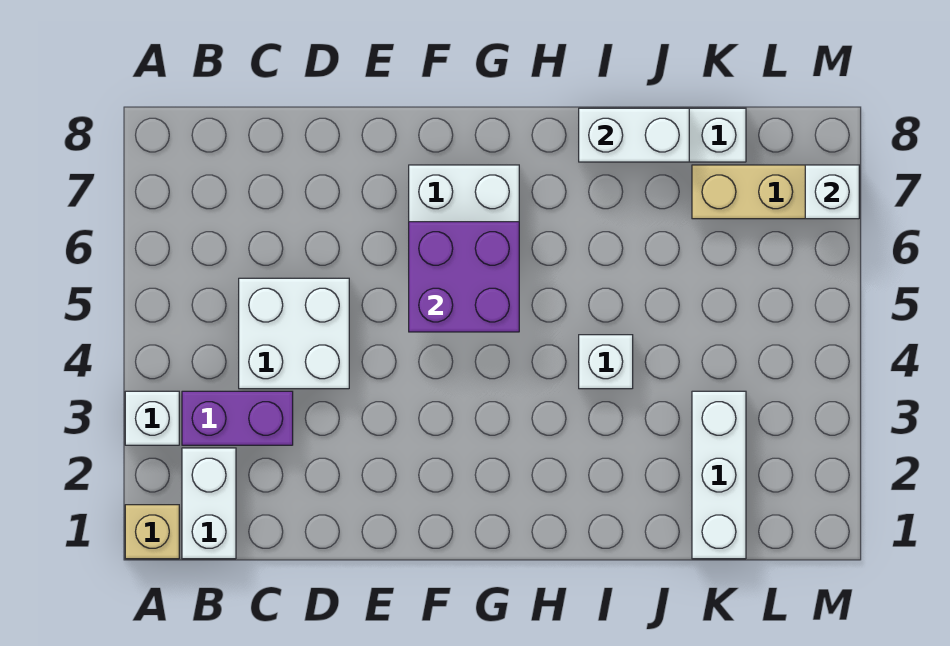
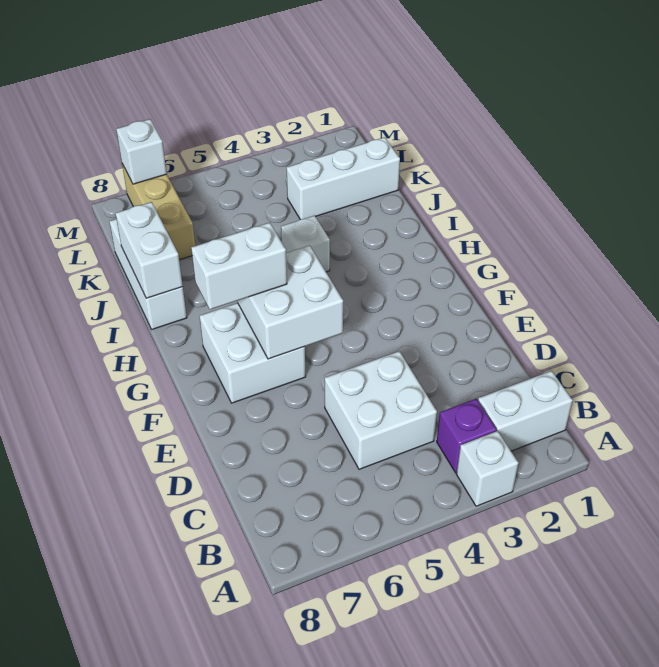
tan 1x1 brick [125,505,179,559] -> none
purple 1x2 brick [182,391,293,445] -> purple 1x1 brick [437,399,497,473]
purple 2x2 brick [409,222,519,332] -> white 2x2 brick [237,245,343,359]
none -> white 1x2 brick [191,223,287,310]

